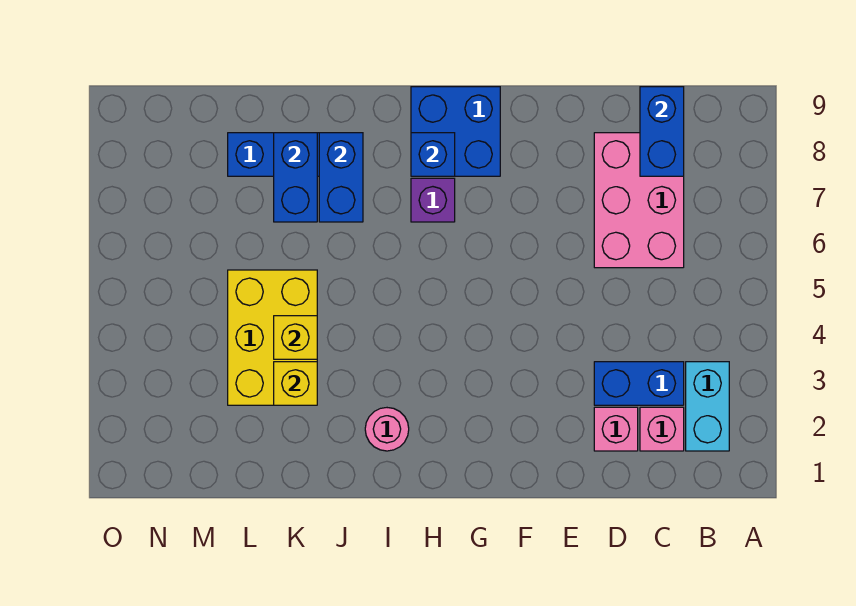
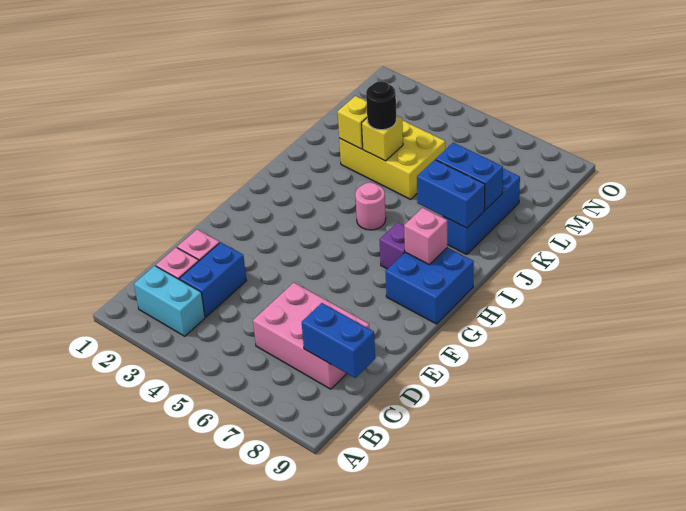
blue 1x1 brick [411,133,455,176] -> pink 1x1 brick [404,208,447,264]
pink 1x1 round brick [365,408,409,451] -> pink 1x1 round brick moved to [355,182,386,230]
none -> black 1x1 round brick [366,81,396,130]

